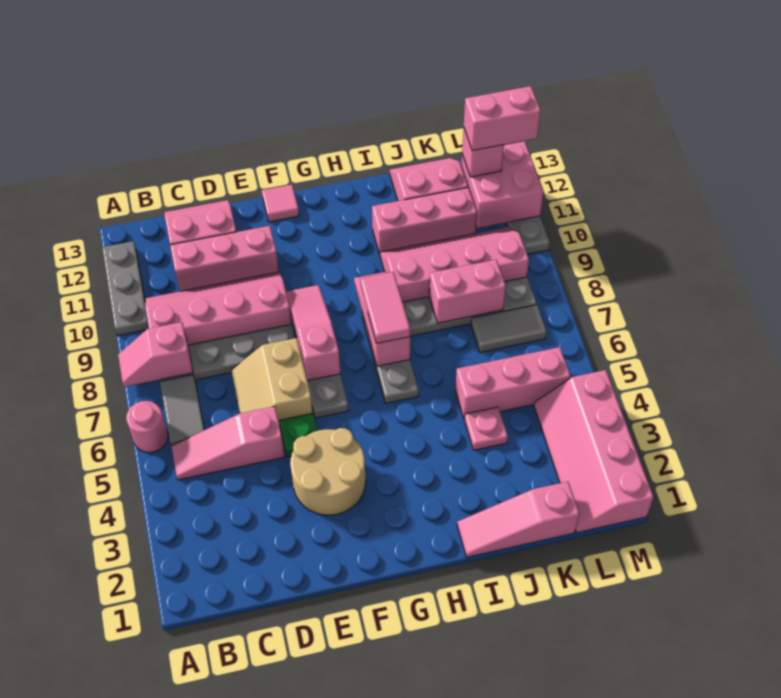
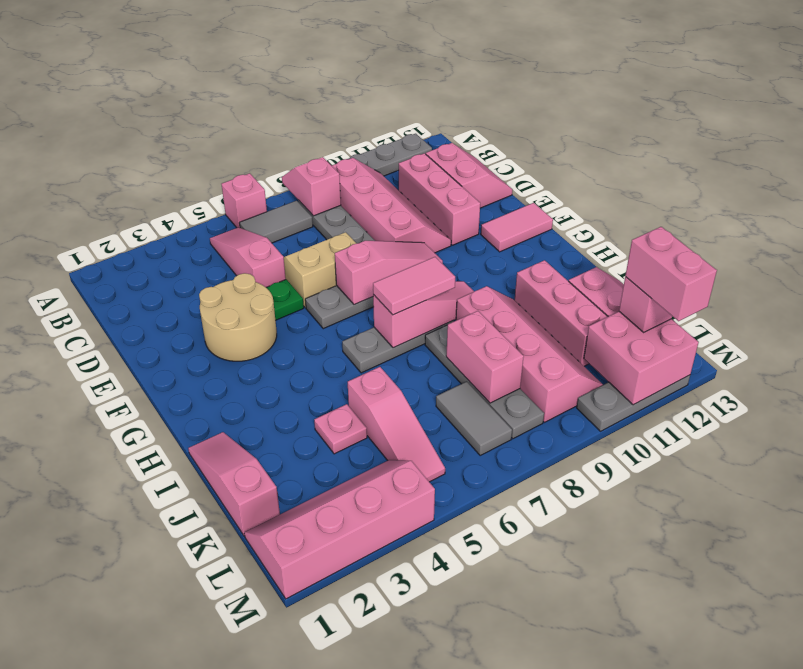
pink 1x1 round brick [126,401,168,452] -> pink 1x1 brick [222,173,267,228]
pink 1x1 tile [262,184,299,222] -> pink 1x2 tile [481,203,553,252]
pink 1x3 brick [455,347,570,419] -> pink 1x3 slope [348,367,445,482]

